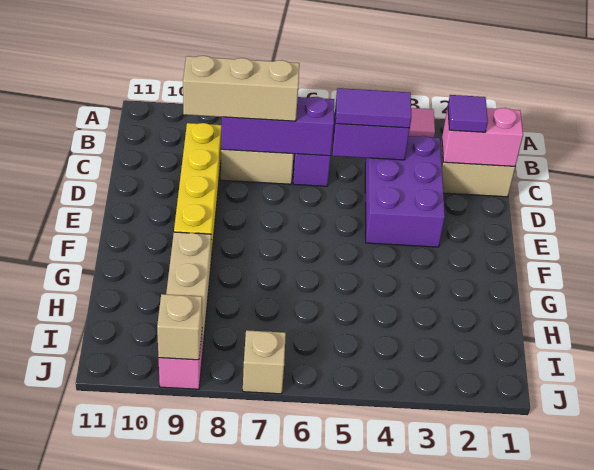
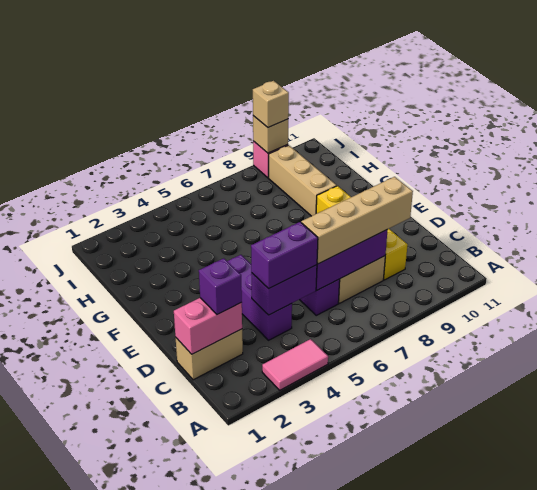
purple 1x1 tile [448,95,488,132] -> purple 1x1 brick [199,258,242,314]
purple 2x3 brick [365,136,445,247] -> purple 1x3 brick [227,255,292,340]
purple 1x2 tile [336,88,412,128] -> purple 1x2 brick [251,222,318,289]
tan 1x3 brick [183,56,299,121] -> tan 1x4 brick [301,177,413,264]
tan 1x1 brick [243,330,286,394] -> tan 1x1 brick moved to [253,81,289,127]

